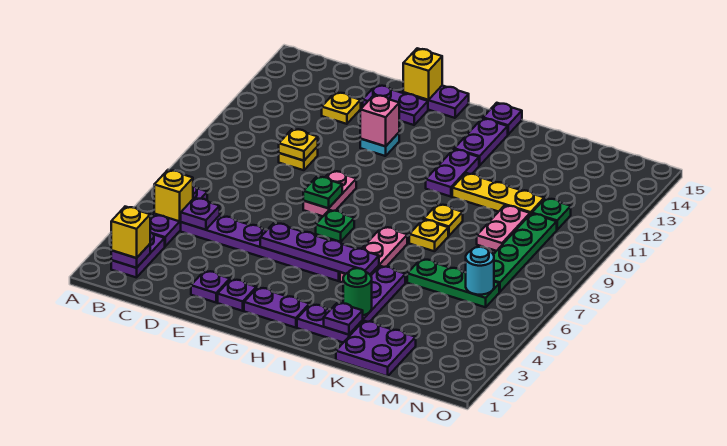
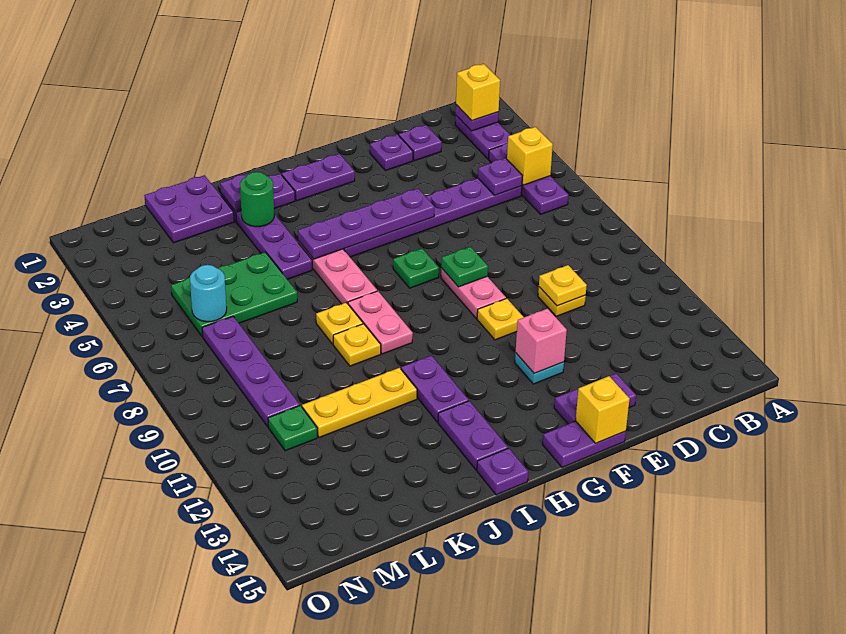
yellow 1x1 plate [322,92,361,124] -> yellow 1x1 plate moved to [477,298,524,340]
purple 1x1 plate [218,279,256,311] -> purple 1x1 plate moved to [399,125,442,161]
green 1x3 plate [407,259,499,307] -> green 2x3 plate [171,252,297,337]
pink 1x2 plate [477,205,530,251] -> pink 1x2 plate moved to [348,291,413,354]
green 1x4 plate [493,214,557,292] -> purple 1x4 plate [202,316,300,427]

